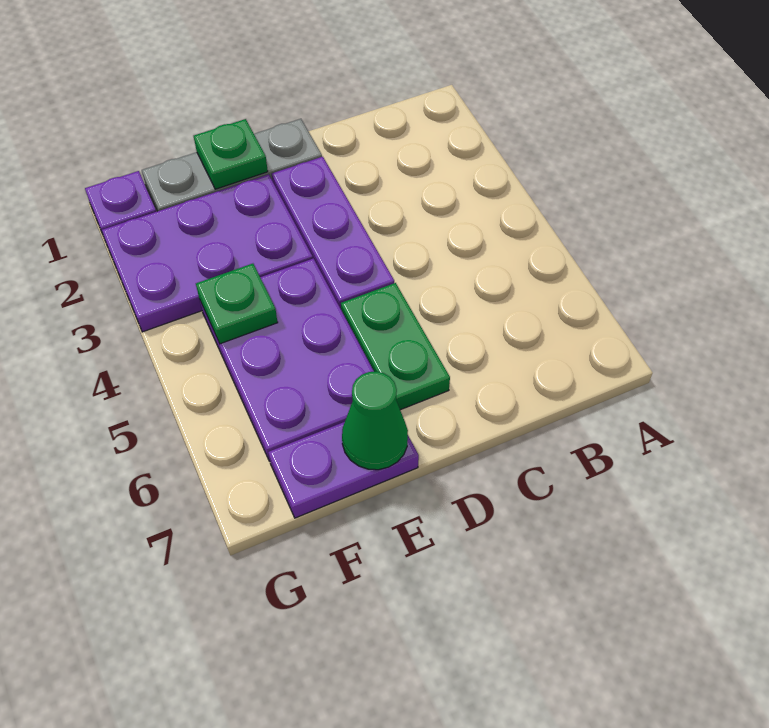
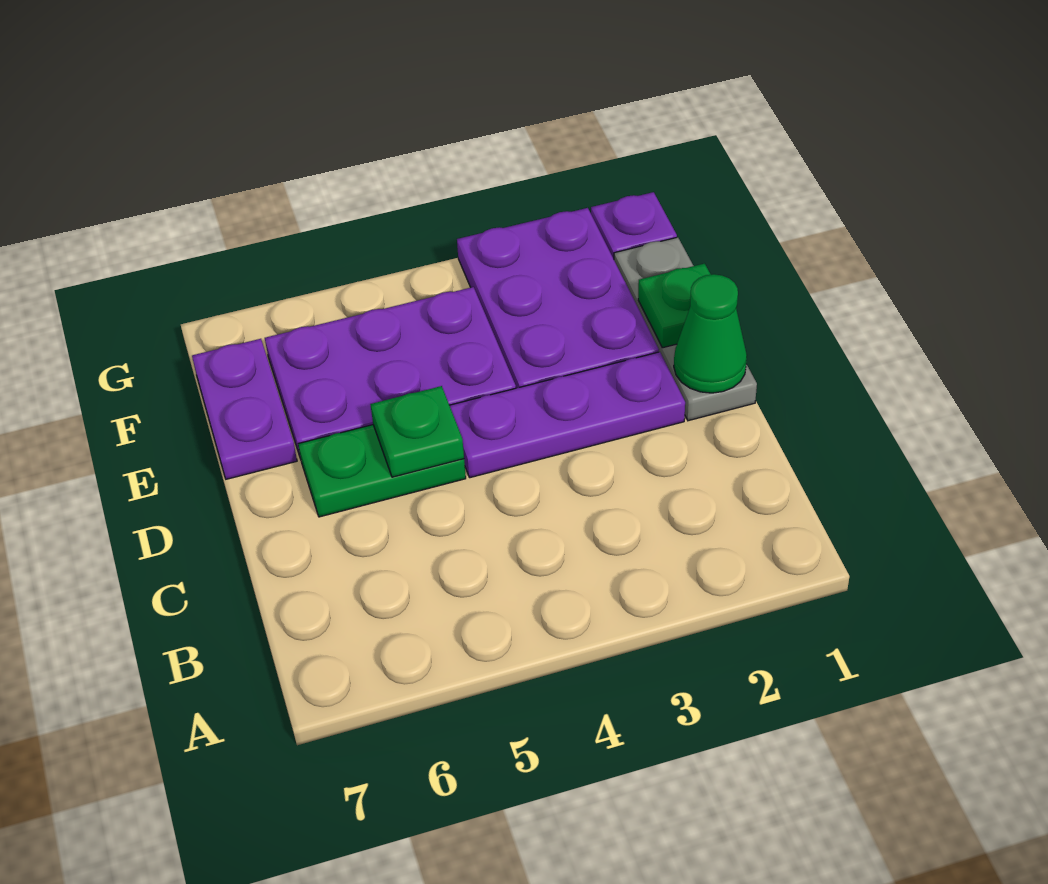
green 1x1 cone [342,372,408,470] -> green 1x1 cone moved to [674,274,747,393]
green 1x1 plate [196,264,278,344] -> green 1x1 plate moved to [370,386,464,477]

